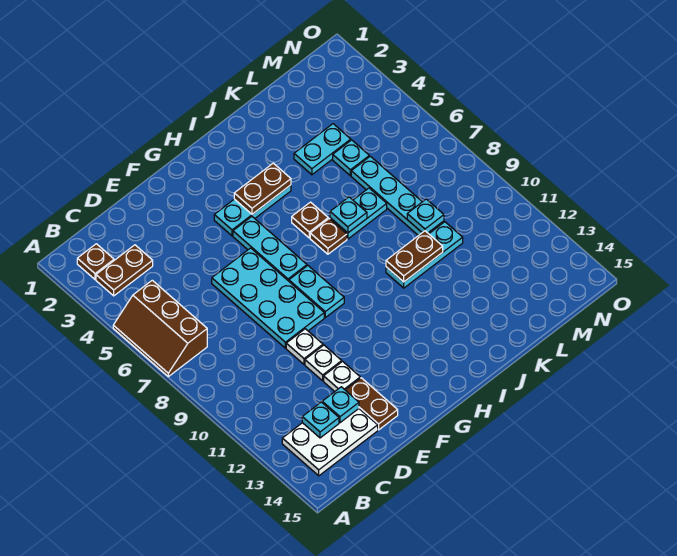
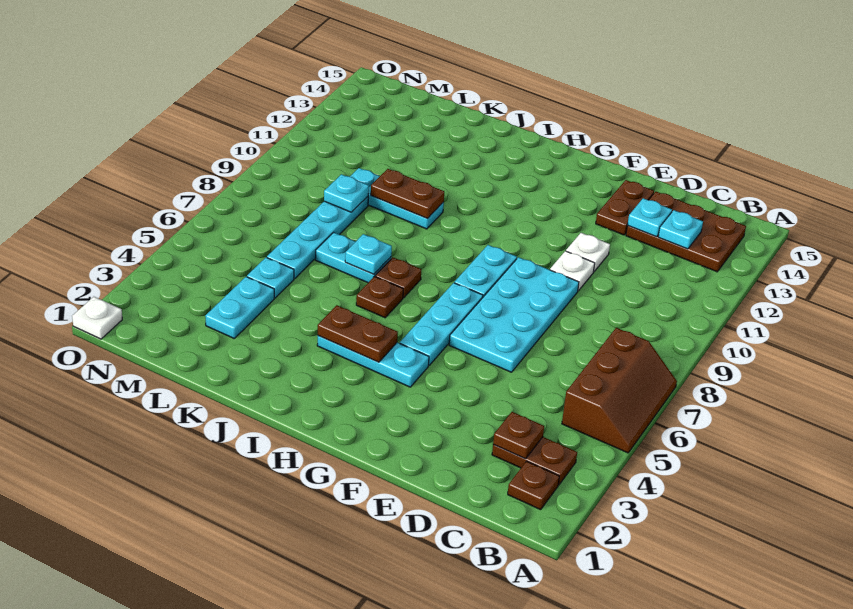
white 2x3 plate [282,409,378,476] -> brown 2x3 plate [626,192,746,272]
none -> brown 1x1 plate [493,412,544,459]
white 1x1 plate [324,362,360,391] -> white 1x1 plate moved to [72,297,122,339]
cyan 1x2 plate [294,124,351,175] -> cyan 1x2 plate turned to [205,277,274,338]

